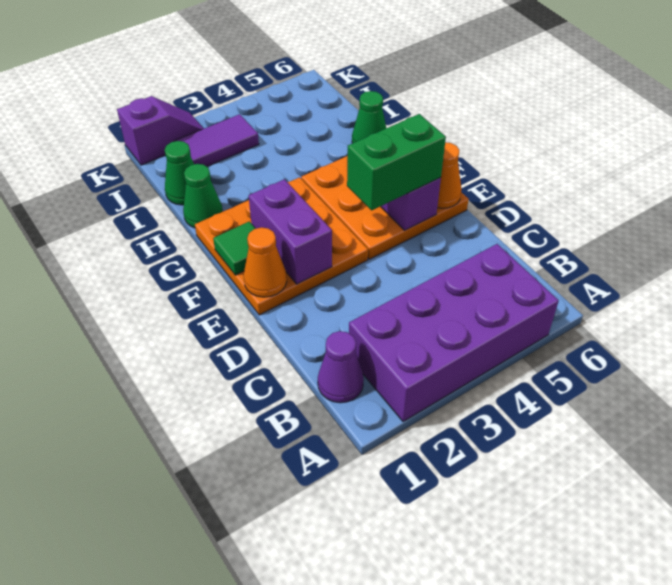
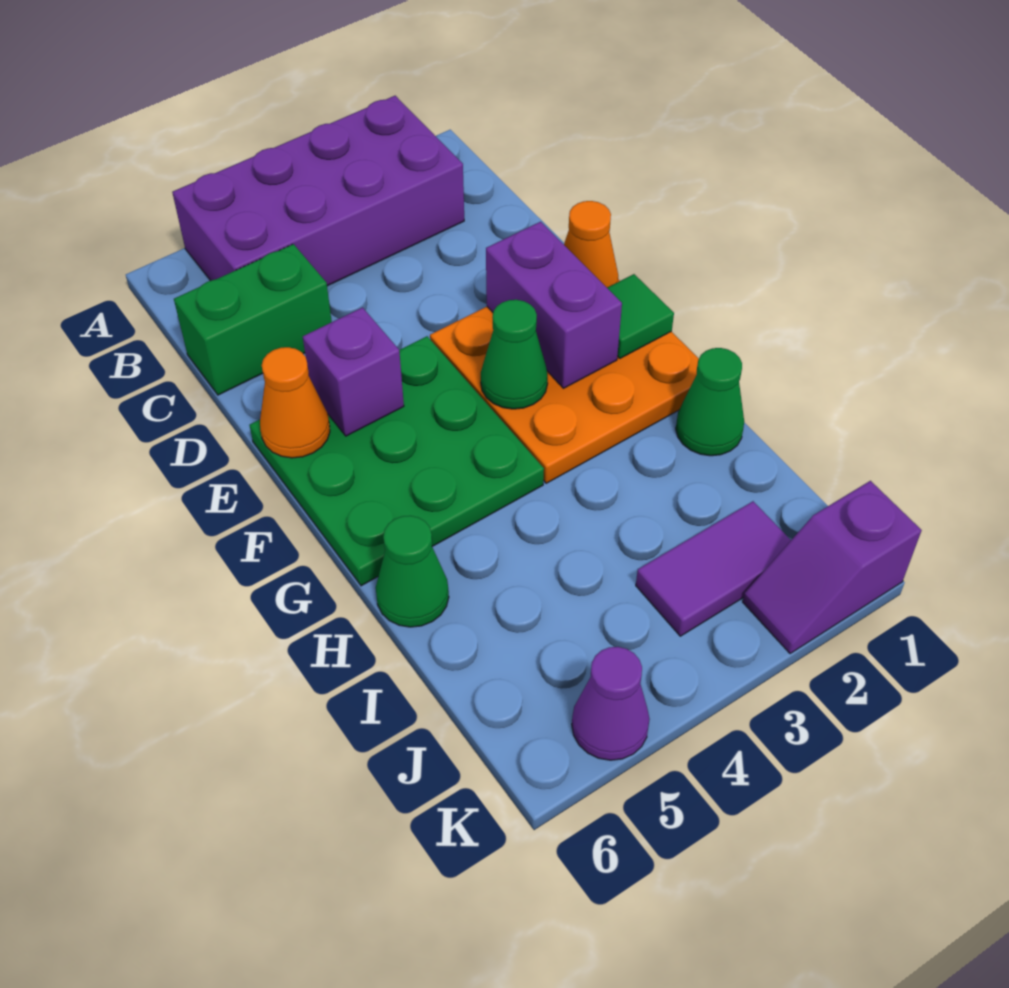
purple 1x1 cone [318,331,364,403] -> purple 1x1 cone moved to [572,647,650,760]
orange 3x3 plate [301,156,469,259] -> green 3x3 plate [249,336,544,586]
green 1x2 brick [347,114,446,210] -> green 1x2 brick moved to [174,244,332,395]
green 1x1 cone [165,141,194,205] -> green 1x1 cone moved to [481,300,548,409]

